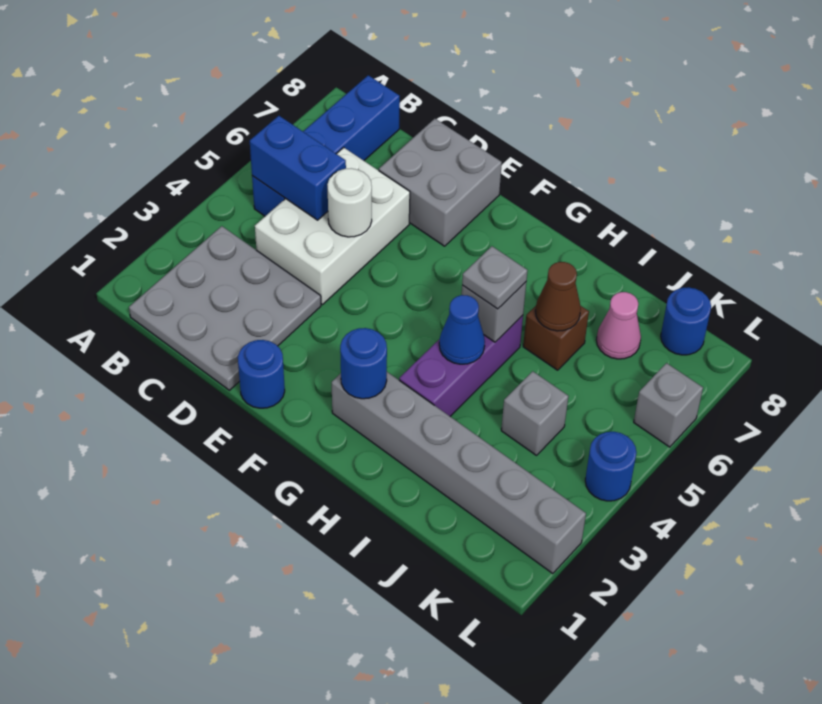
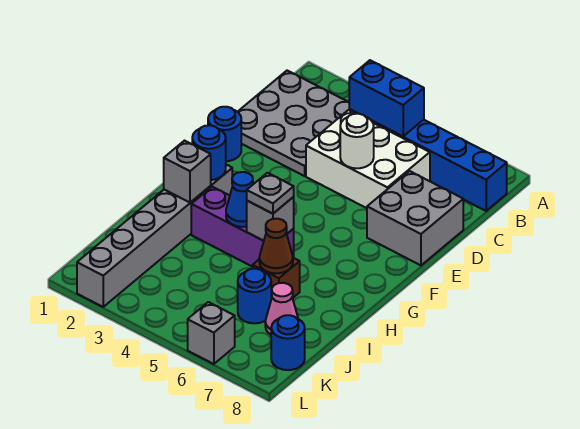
blue 1x2 brick [250,116,346,220] -> blue 1x2 brick turned to [349,60,424,136]
grey 1x1 brick [501,371,568,455] -> grey 1x1 brick moved to [164,141,211,203]
blue 1x1 round brick [585,432,637,501] -> blue 1x1 round brick moved to [238,269,271,323]

